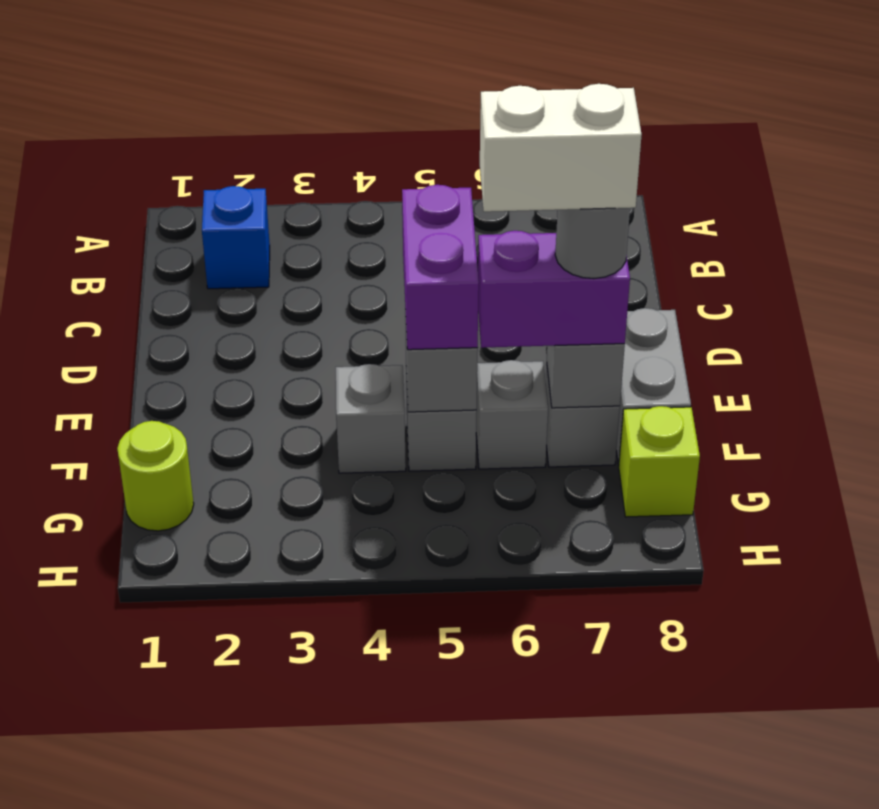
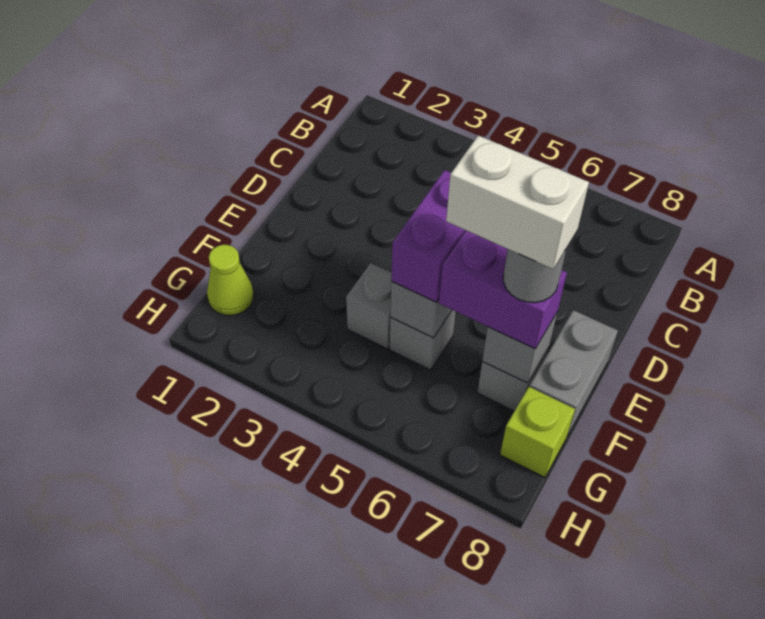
blue 1x1 brick [202,186,270,289] -> none
grey 1x1 brick [476,360,548,469] -> none
lime 1x1 round brick [117,421,194,531] -> lime 1x1 cone [207,245,254,316]

